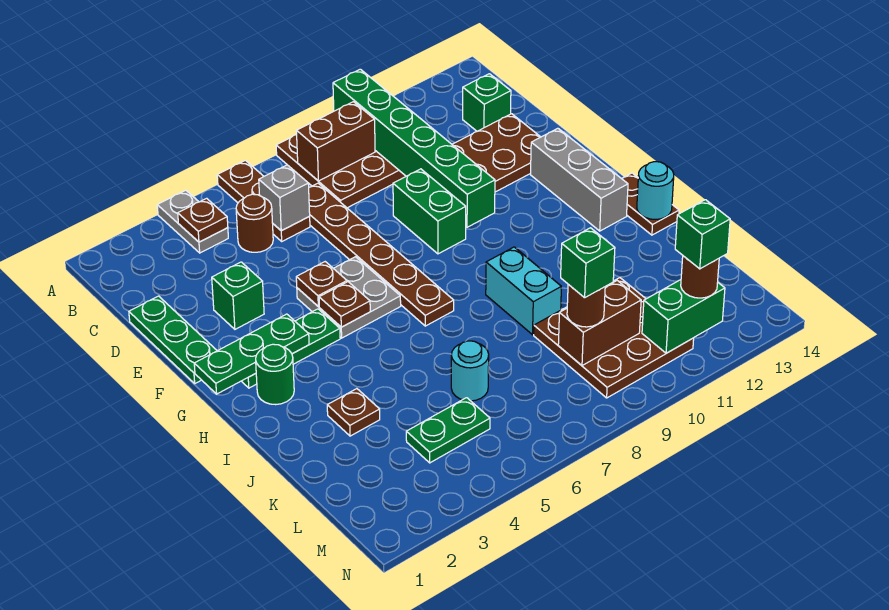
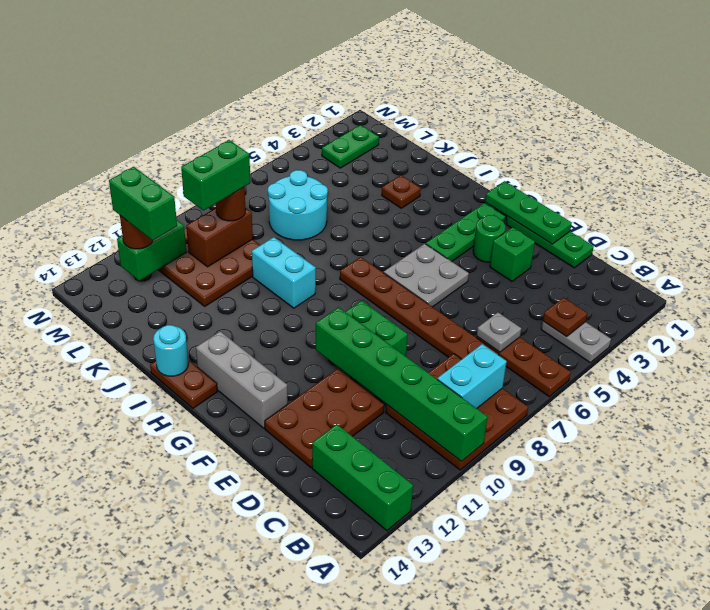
brown 1x2 brick [296,102,375,181] -> cyan 1x2 brick [437,344,507,408]
brown 1x1 round brick [236,194,273,252] -> none
grey 1x1 brick [259,165,310,231] -> grey 1x1 plate [477,312,521,352]
green 1x1 brick [463,74,511,131] -> green 1x3 brick [312,424,413,531]
brown 1x1 plate [296,262,347,306] -> none
green 1x3 plate [194,314,309,394] -> green 1x3 plate turned to [485,181,572,244]
brown 1x1 plate [319,282,370,327] -> none
green 1x1 round brick [256,344,294,405] -> green 1x1 round brick moved to [473,215,505,262]
cyan 1x1 round brick [451,341,489,401] -> cyan 2x2 round brick [268,170,328,240]
green 1x2 plate [406,398,490,463] -> green 1x2 plate moved to [322,125,379,168]
green 1x1 brick [561,228,615,298] -> green 1x2 brick [181,140,250,211]
green 1x1 brick [675,200,730,269] -> green 1x2 brick [109,167,177,240]

